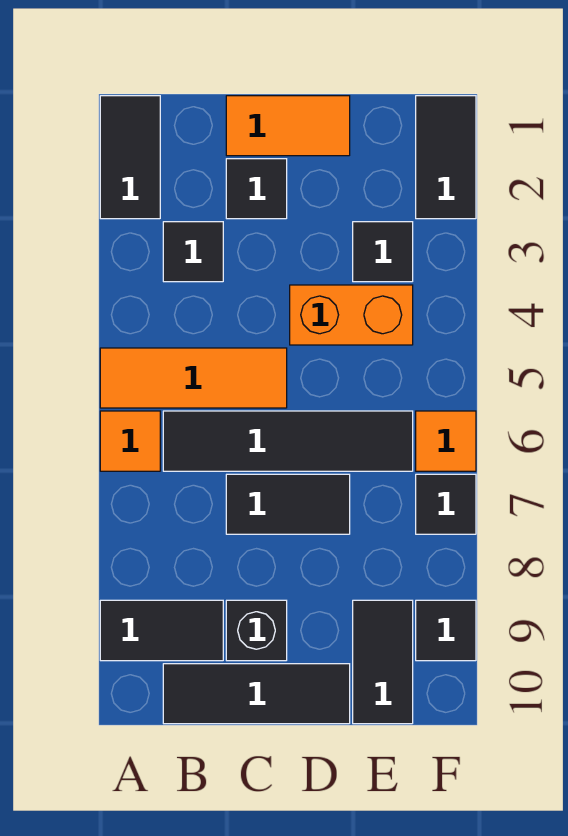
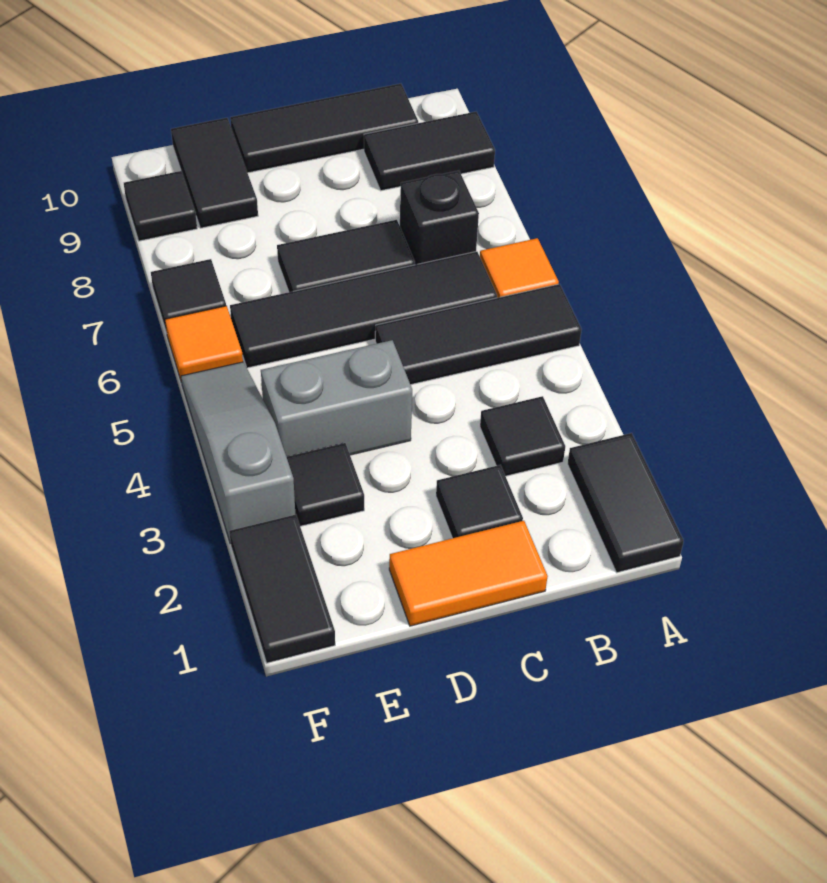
orange 1x3 tile [100,348,287,408] -> black 1x3 tile [375,284,582,385]
black 1x1 brick [226,600,287,661] -> black 1x1 brick moved to [400,171,479,265]
orange 1x2 brick [290,285,413,345] -> grey 1x2 brick [261,340,412,457]
none -> grey 1x3 slope [181,362,295,543]

